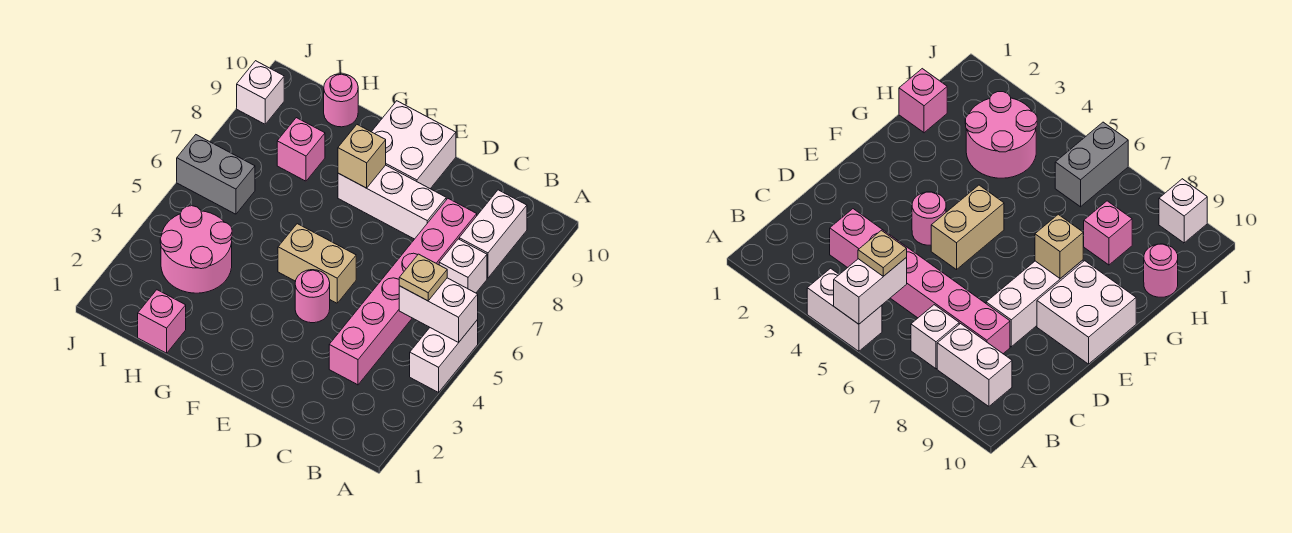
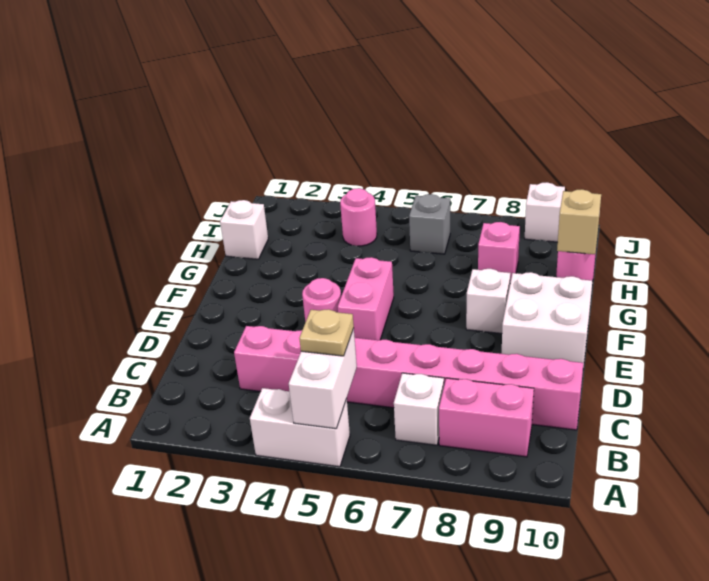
white 1x2 brick [459,190,527,278] -> pink 1x2 brick [439,378,534,457]
pink 1x6 brick [329,199,477,385] -> pink 1x8 brick [234,326,583,430]
white 1x3 brick [338,165,446,239] -> white 1x1 brick [466,269,510,334]
tan 1x2 brick [278,224,356,303] -> pink 1x2 brick [338,257,394,340]
tan 1x1 brick [338,125,386,188] -> tan 1x1 brick moved to [557,189,601,254]
pink 1x1 brick [138,290,186,353] -> white 1x1 brick [220,200,268,259]
pink 2x2 round brick [160,206,232,293] -> pink 1x1 round brick [340,188,377,246]
grey 1x2 brick [177,135,255,214] -> grey 1x1 brick [409,194,450,254]

